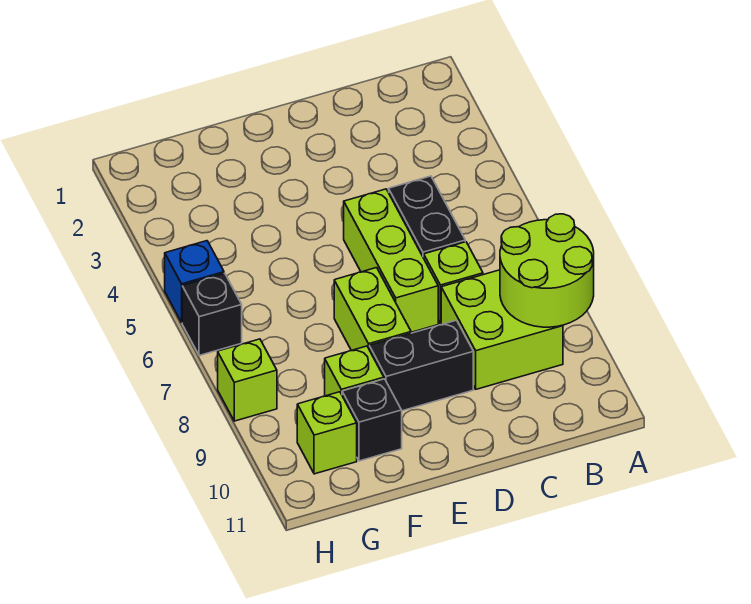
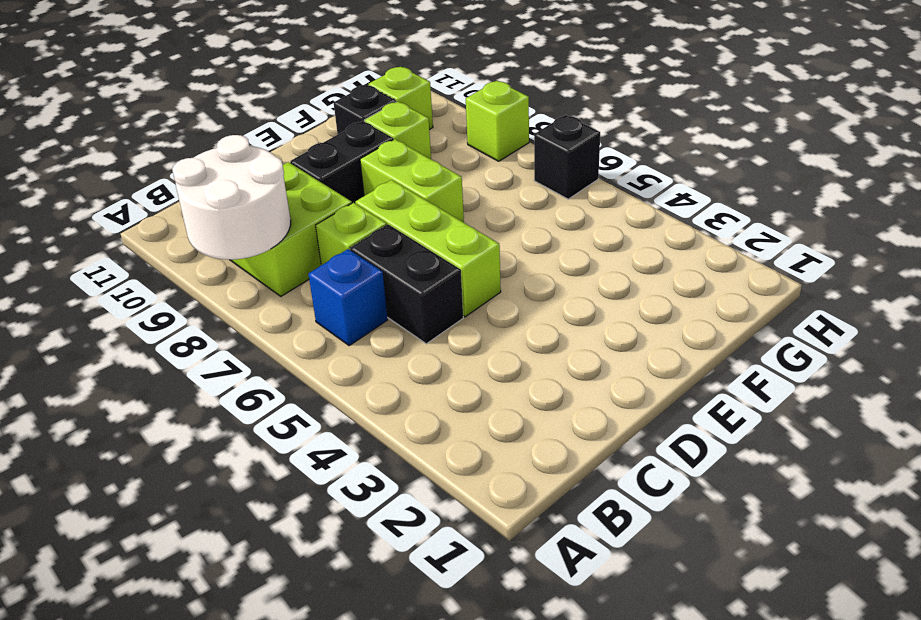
lime 2x2 round brick [500,214,594,327] -> white 2x2 round brick [172,135,291,260]
blue 1x1 brick [165,241,224,322] -> blue 1x1 brick moved to [309,249,388,346]

